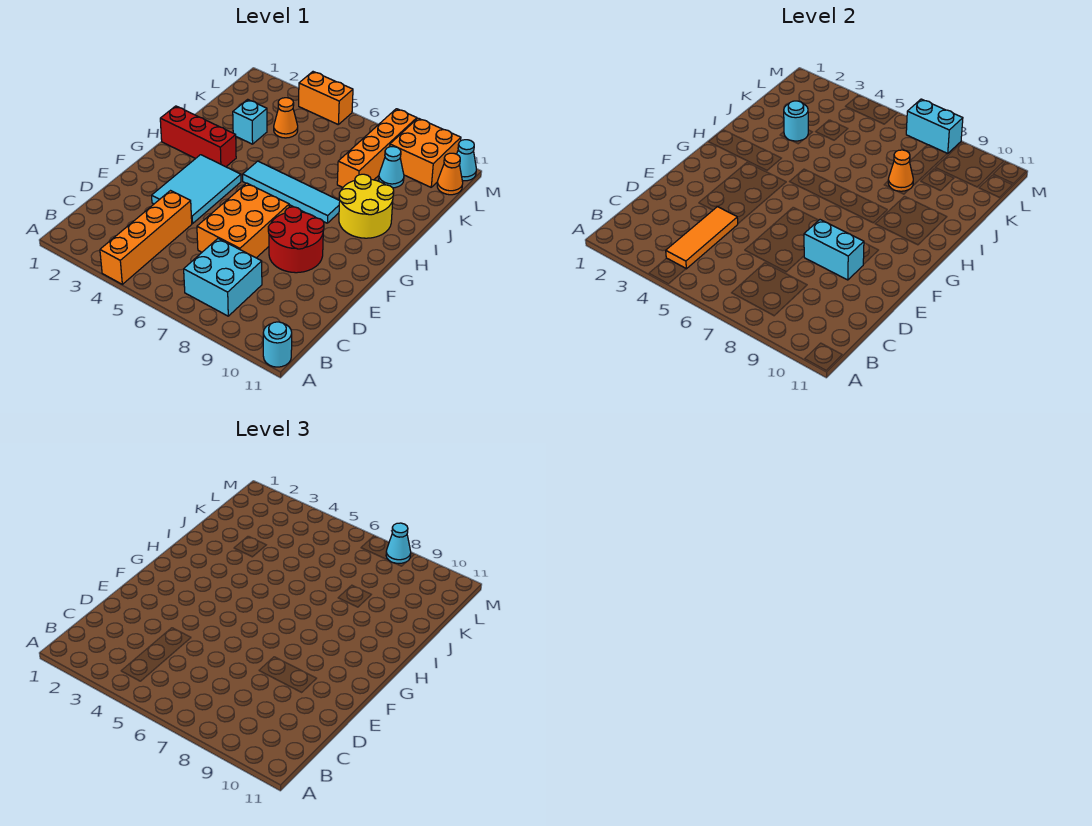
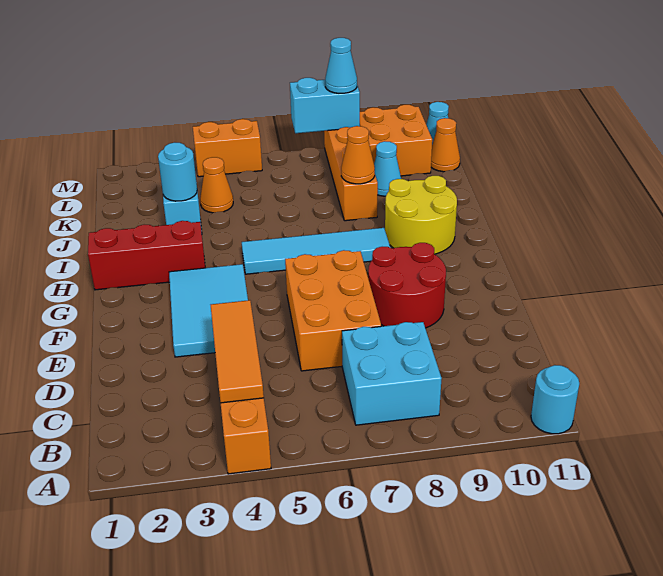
cyan 1x2 brick [804,220,864,280] -> none

